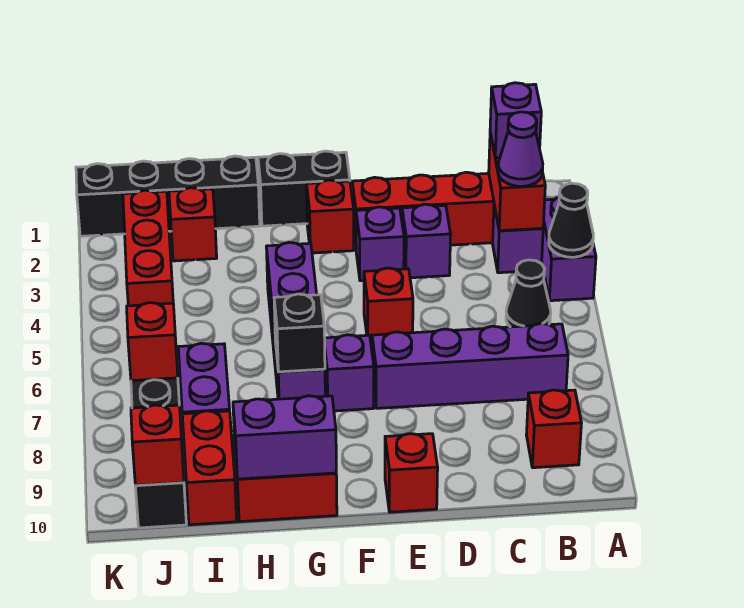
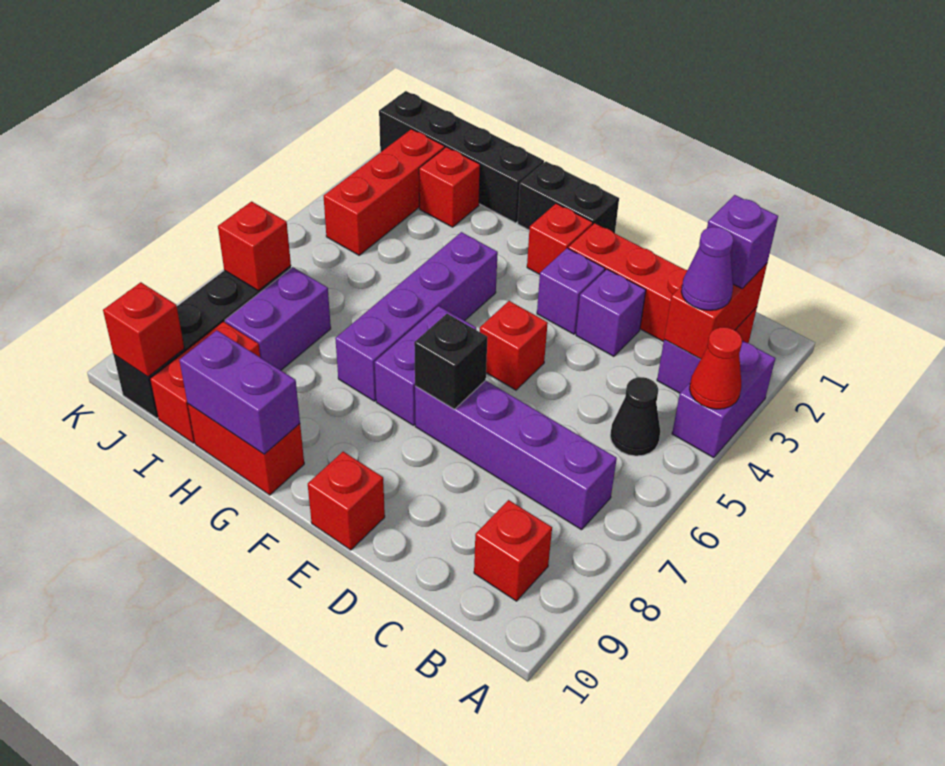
black 1x1 cone [549,183,593,257] -> red 1x1 cone [690,327,742,409]
purple 1x1 brick [325,335,374,411] -> purple 1x2 brick [375,306,476,425]
black 1x1 brick [274,294,325,372] -> black 1x1 brick moved to [414,314,488,409]

